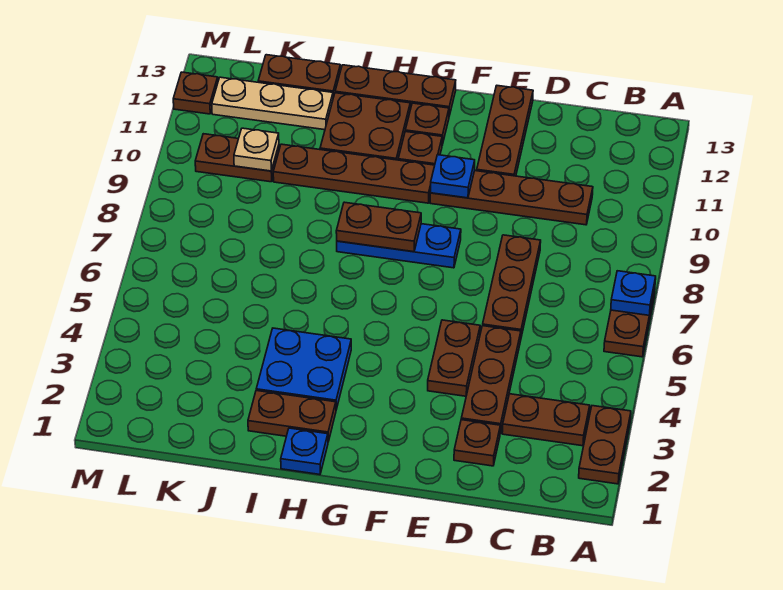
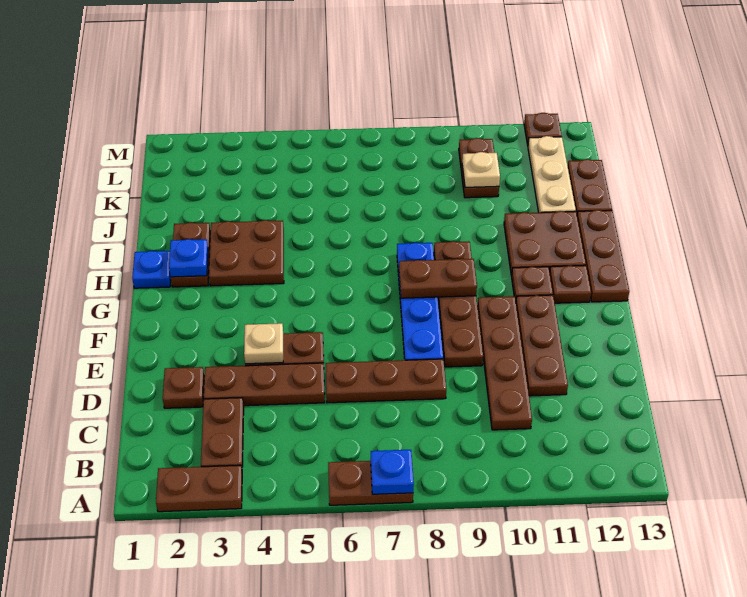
none -> tan 1x1 plate [244,323,283,364]
brown 1x3 plate [477,86,533,176] -> brown 1x3 plate turned to [516,295,568,396]
blue 1x3 plate [337,224,461,268] -> blue 1x4 plate [397,243,443,360]
blue 1x1 plate [430,155,475,198] -> blue 1x1 plate moved to [169,239,208,277]
brown 1x2 plate [336,202,421,252] -> brown 1x2 plate turned to [399,259,477,298]
brown 1x4 plate [273,144,435,203] -> brown 1x4 plate moved to [434,241,483,367]
blue 2x2 plate [256,328,351,409] -> brown 2x2 plate [209,220,284,286]

